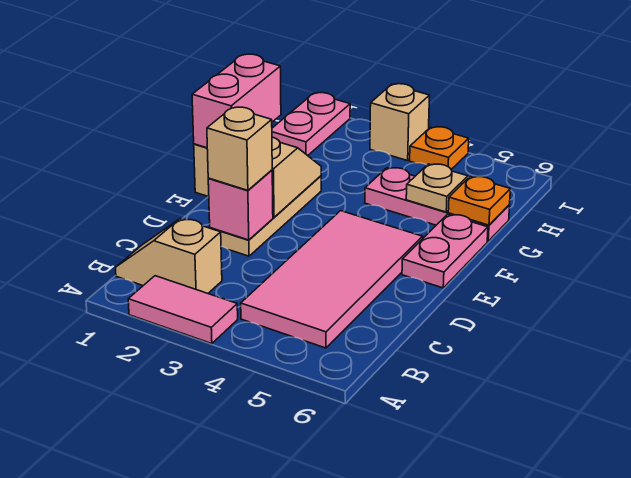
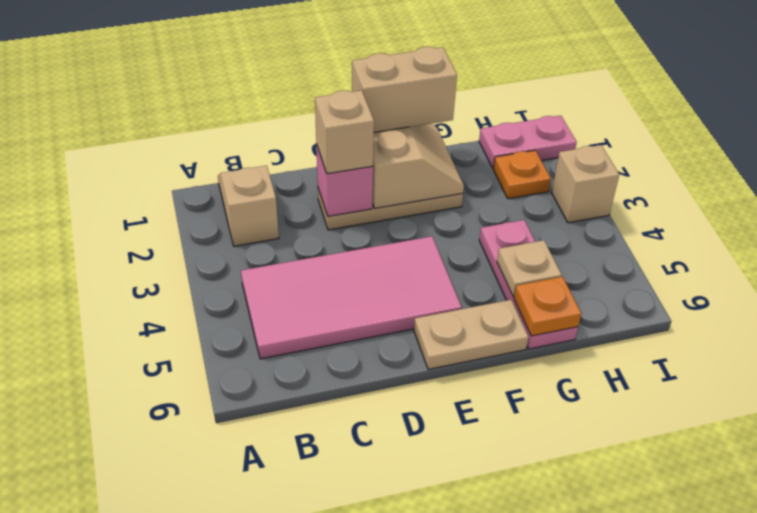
pink 1x2 tile [128,276,238,344] -> none
pink 1x2 brick [192,54,281,148] -> tan 1x2 brick [352,47,457,132]
pink 1x2 plate [402,215,488,288] -> tan 1x2 plate [414,300,529,369]
orange 1x1 plate [410,127,469,169] -> orange 1x1 plate moved to [493,150,551,199]

